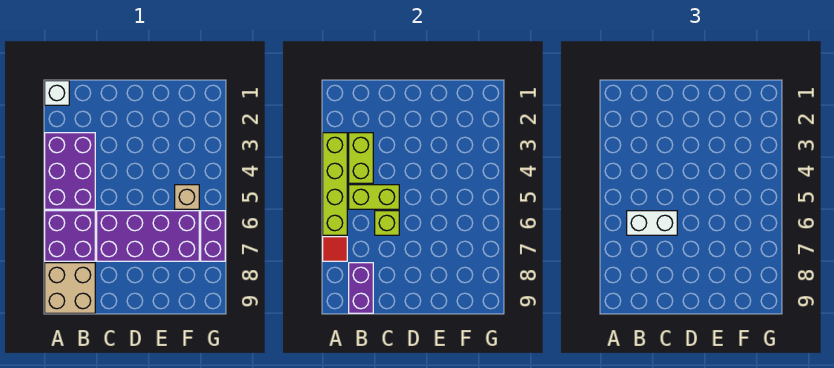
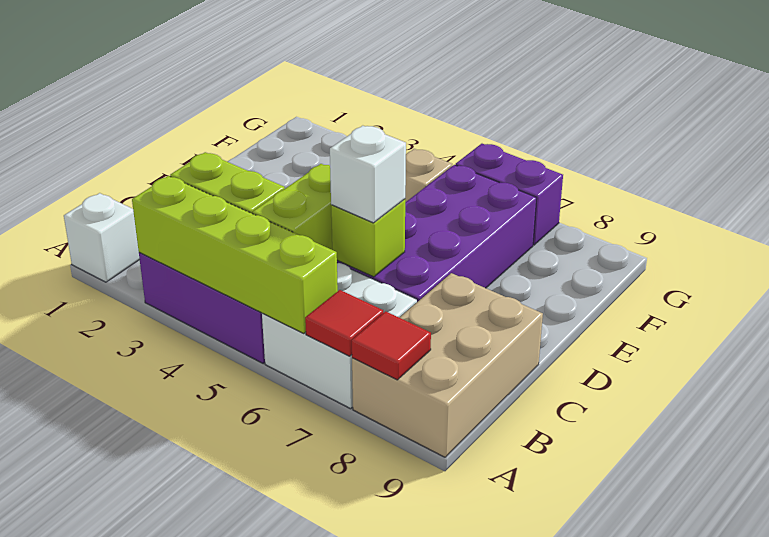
purple 2x2 brick [45,211,95,261] -> white 2x2 brick [262,263,417,409]
tan 2x2 brick [45,263,95,313] -> tan 2x3 brick [352,273,543,457]
none -> red 1x1 tile [352,311,431,380]
white 1x2 brick [627,211,677,235] -> white 1x1 brick [330,126,406,223]
purple 1x2 brick [349,263,373,313] -> none

